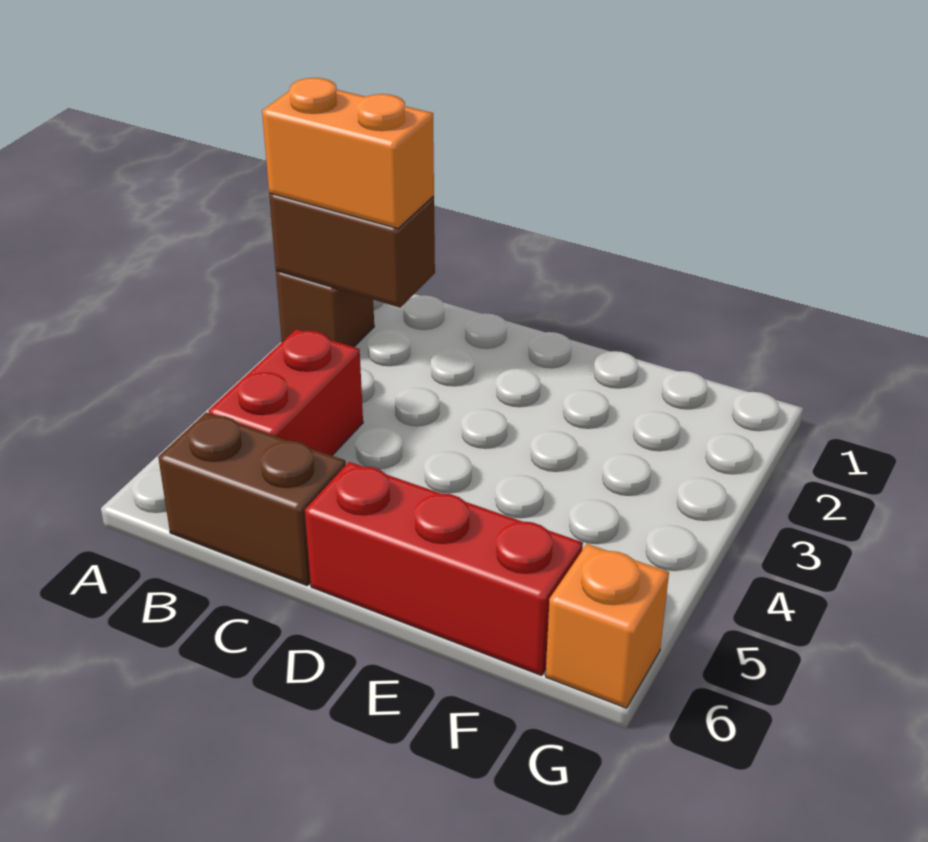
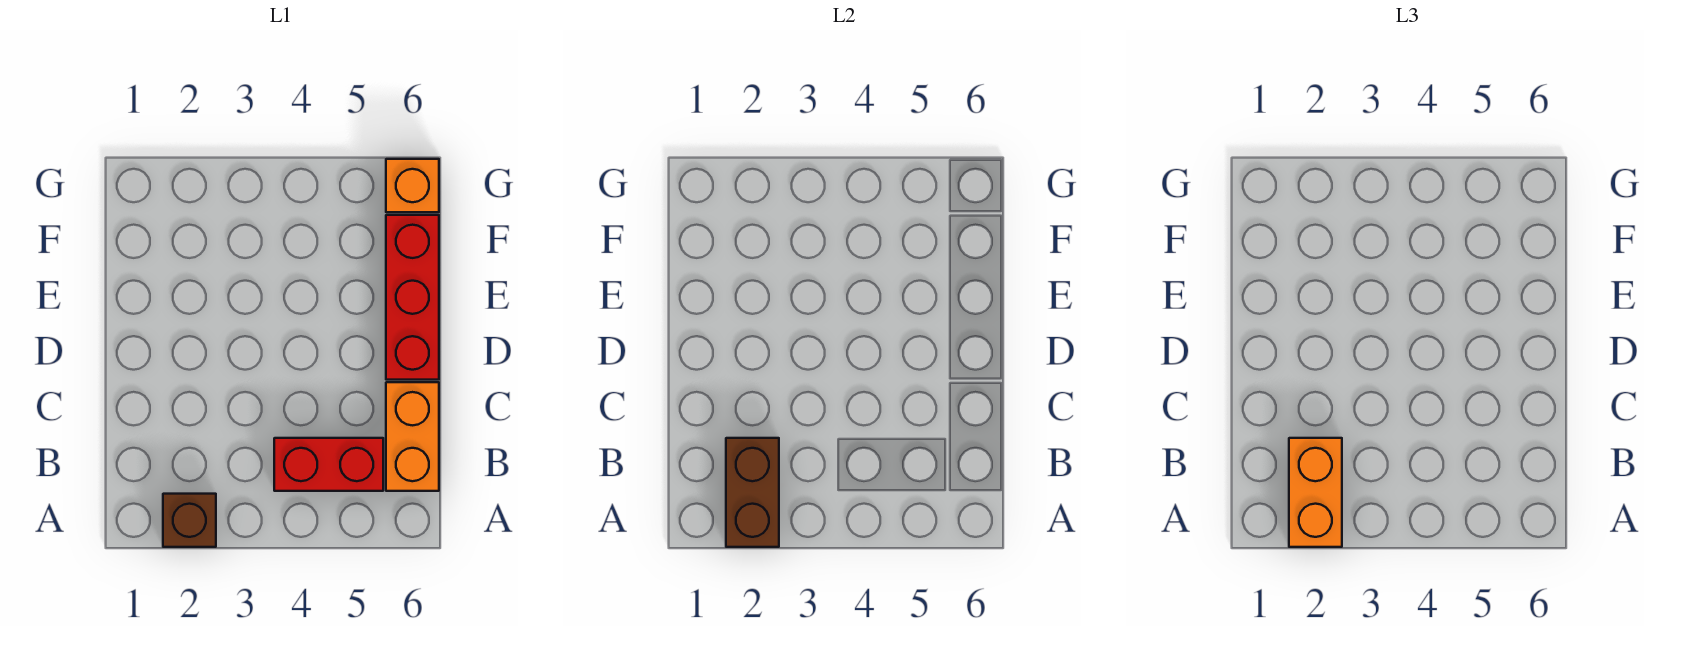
brown 1x2 brick [158,412,346,585] -> orange 1x2 brick [386,382,439,491]

